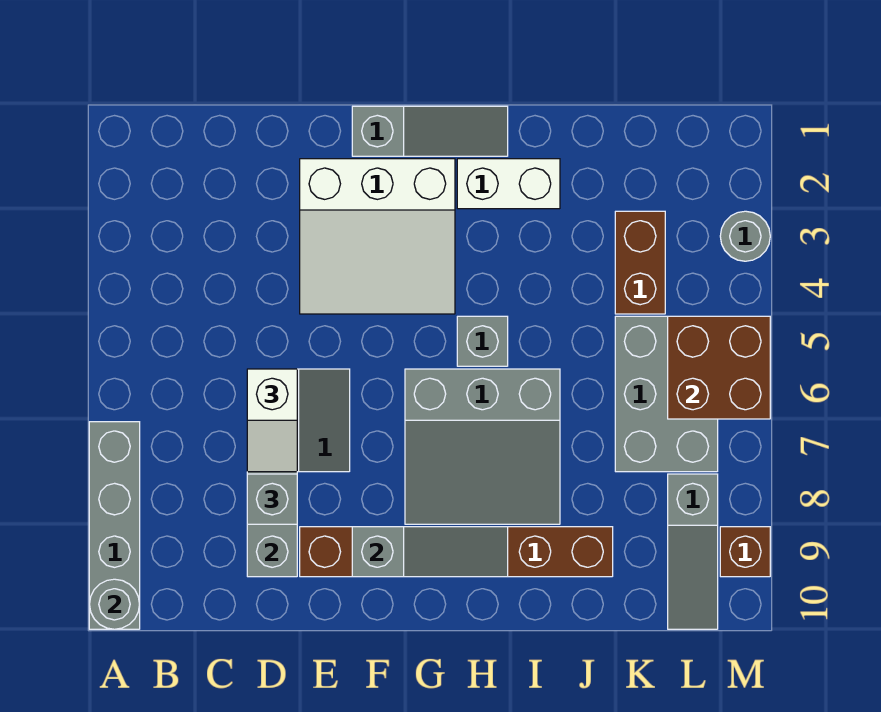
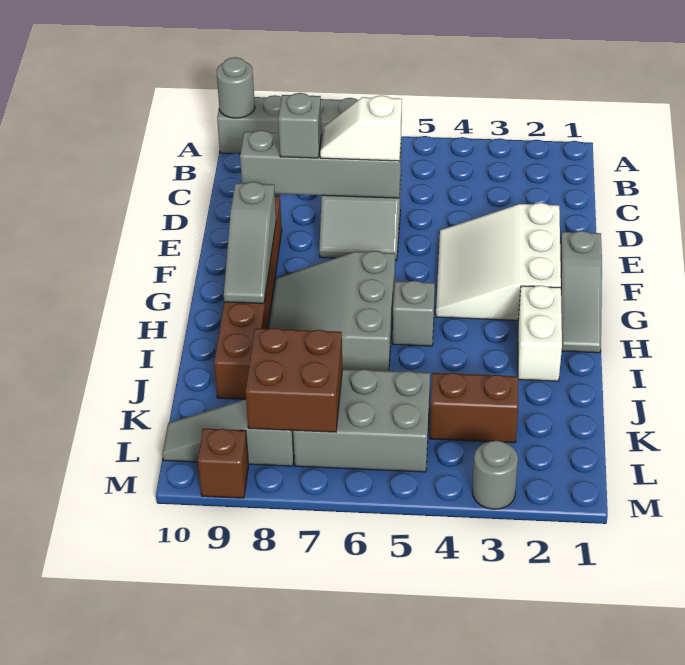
brown 2x2 brick [668,316,770,419] -> brown 2x2 brick moved to [246,328,342,432]

